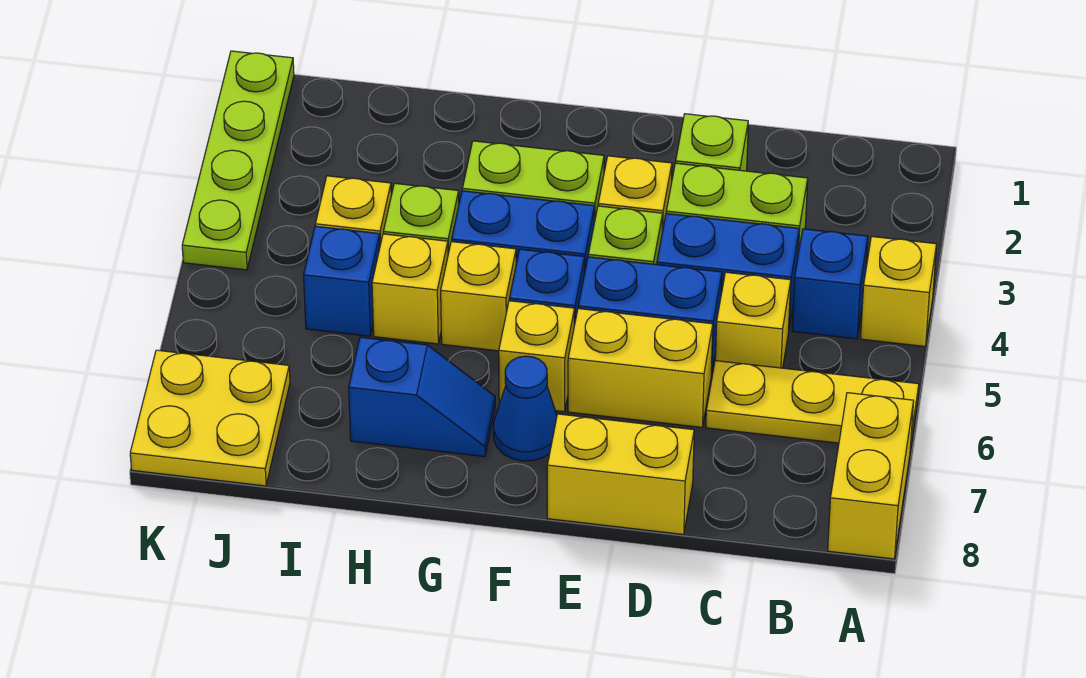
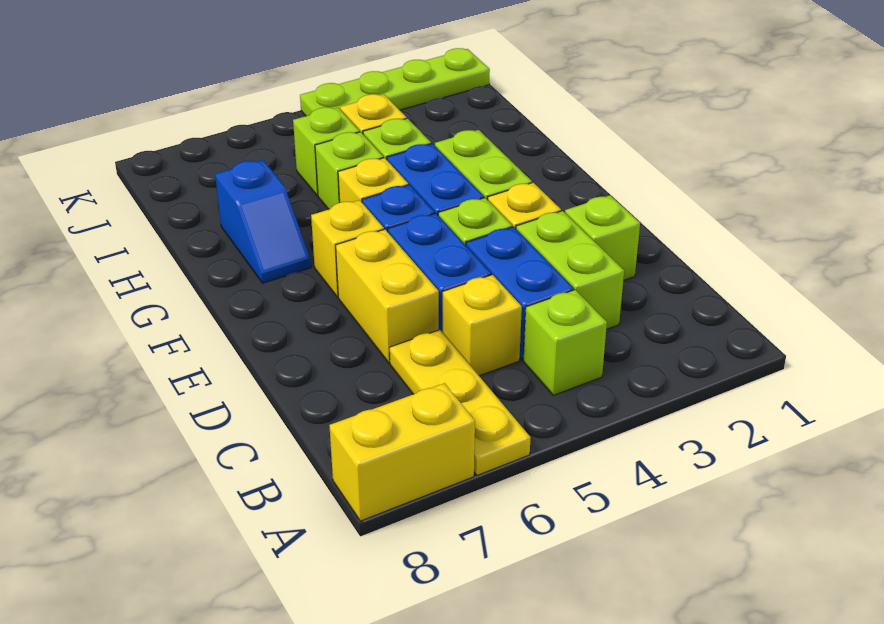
yellow 1x1 brick [861,236,937,346] -> none
blue 1x1 brick [792,229,868,339] -> lime 1x1 brick [523,290,607,395]
yellow 1x2 brick [547,414,694,535] -> none
blue 1x1 cone [494,356,557,461] -> none
yellow 1x1 brick [372,234,448,344] -> lime 1x1 brick [315,132,383,209]
blue 1x1 brick [304,226,380,336] -> lime 1x1 brick [293,107,360,196]
yellow 2x2 plate [130,350,290,486] -> none

